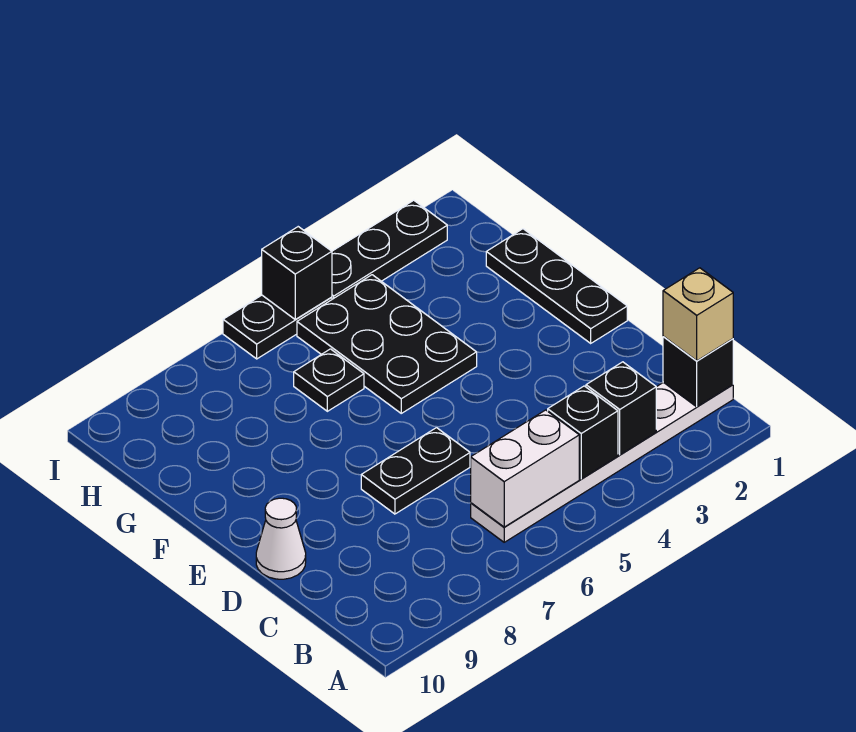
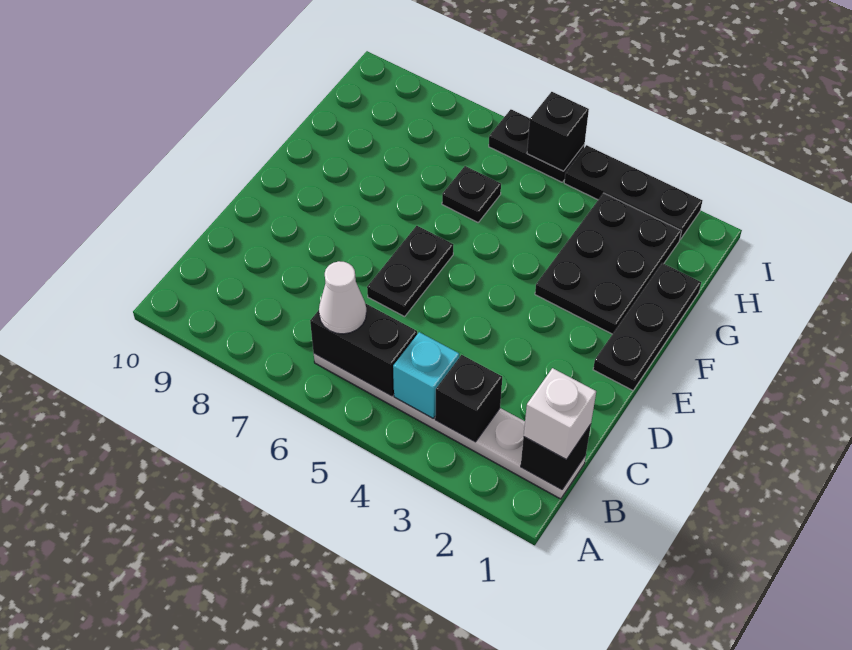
tan 1x1 brick [663,268,733,361] -> white 1x1 brick [524,368,596,460]
black 1x1 brick [548,386,618,479] -> cyan 1x1 brick [393,332,459,418]
white 1x2 brick [471,410,579,527] -> black 1x2 brick [310,304,417,396]
black 1x2 plate [361,428,470,514] -> black 1x2 plate turned to [367,226,453,317]
white 1x1 cone [256,498,306,579] -> white 1x1 cone moved to [319,261,366,334]
black 2x3 plate [297,275,477,413] -> black 2x3 plate moved to [535,193,681,334]

